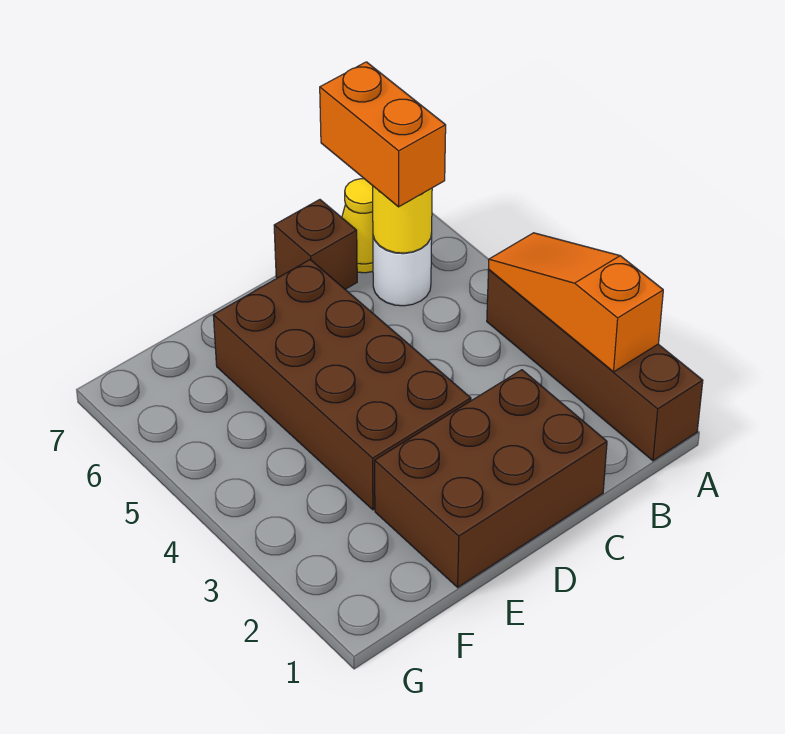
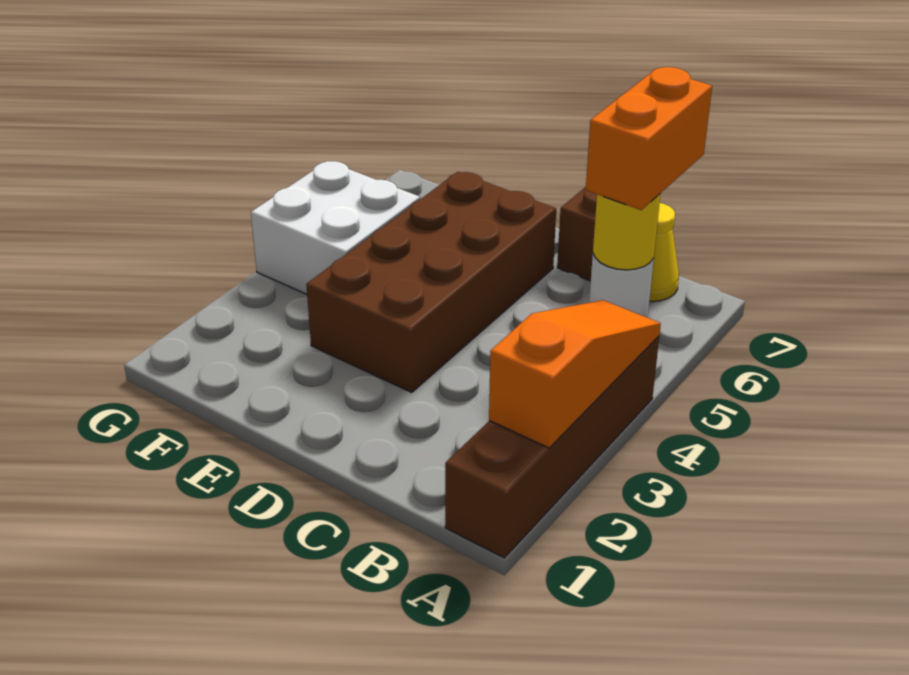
brown 2x3 brick [375,370,607,587] -> none
none -> white 2x2 brick [251,161,420,294]

